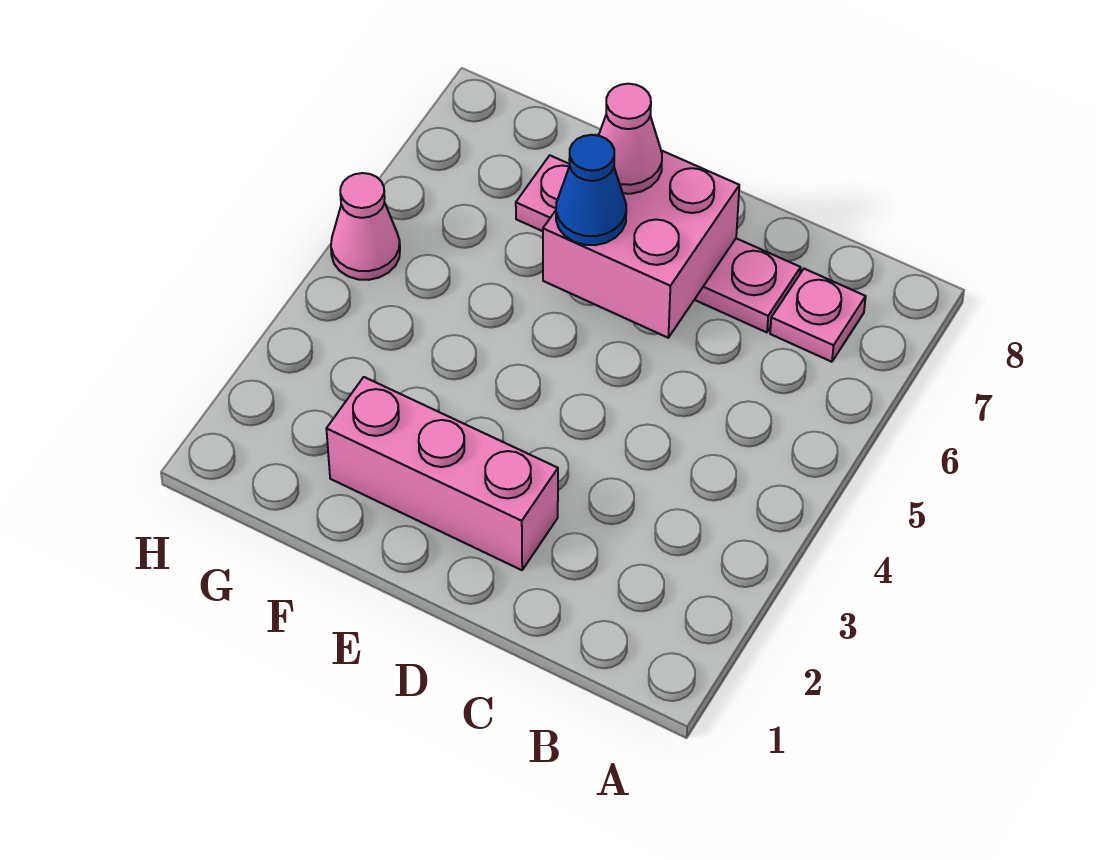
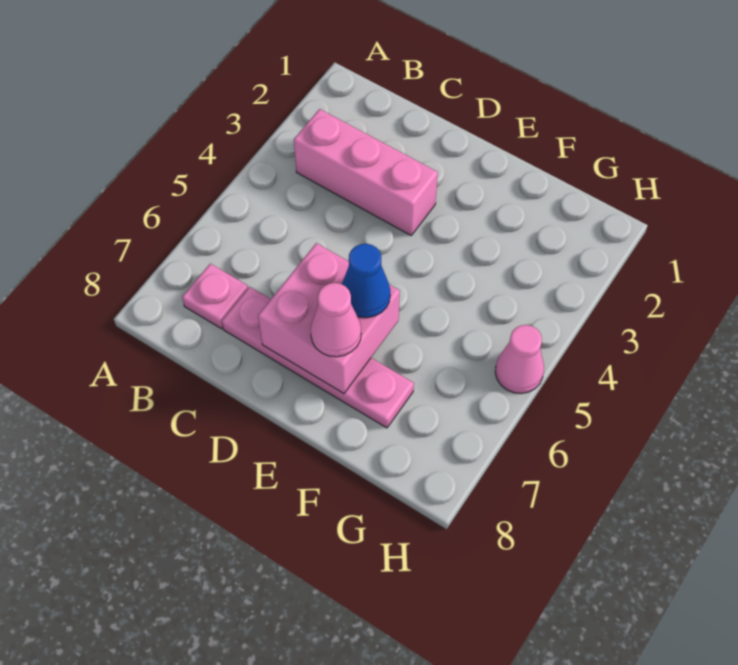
pink 1x3 brick [326,377,558,570] -> pink 1x3 brick moved to [294,109,438,235]

